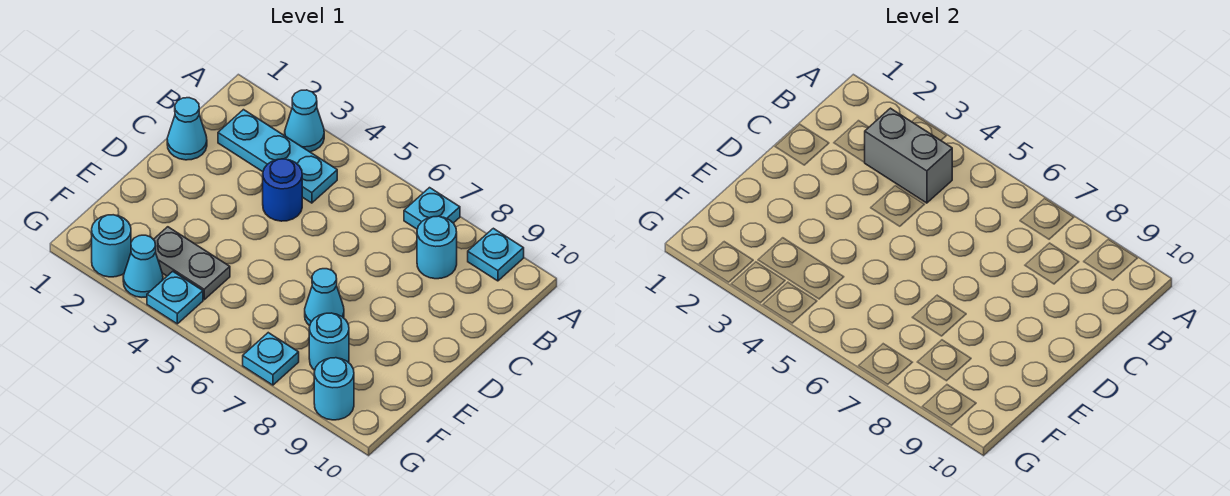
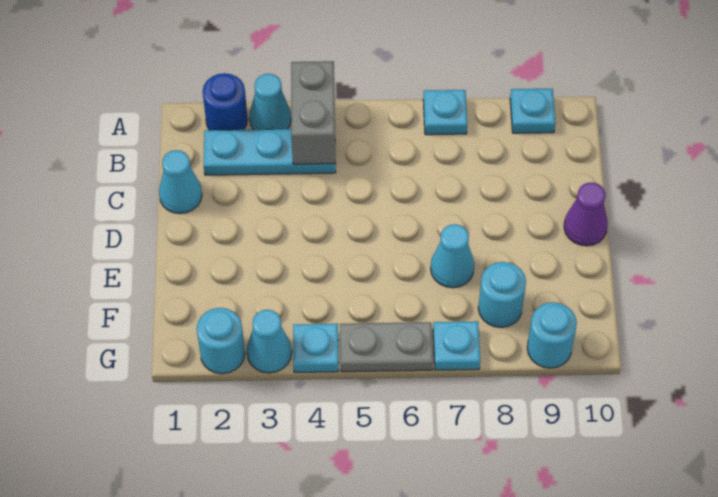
grey 1x2 brick [864,108,952,203] -> grey 1x2 brick turned to [291,61,335,164]
cyan 1x1 round brick [417,216,457,279] -> none
blue 1x1 round brick [263,159,302,221] -> blue 1x1 round brick moved to [203,73,248,130]
none -> purple 1x1 cone [564,182,608,246]
grey 1x2 plate [153,227,230,300] -> grey 1x2 plate moved to [340,322,433,372]

